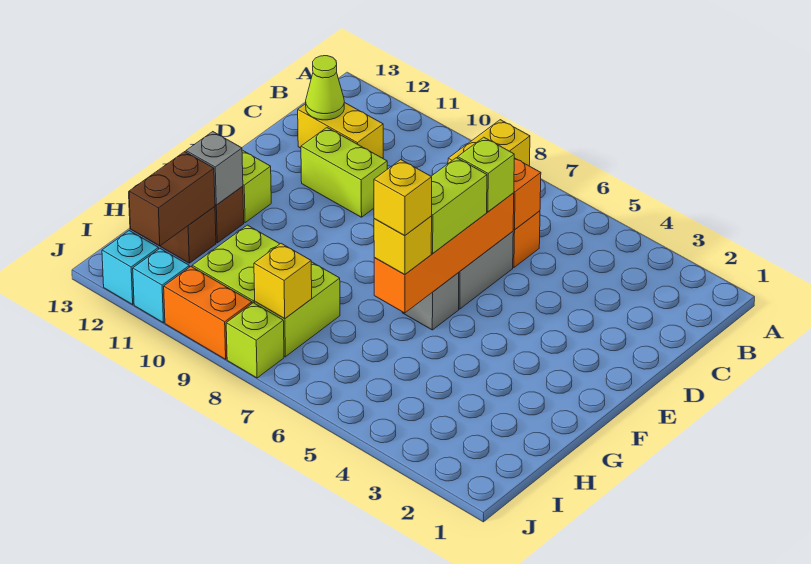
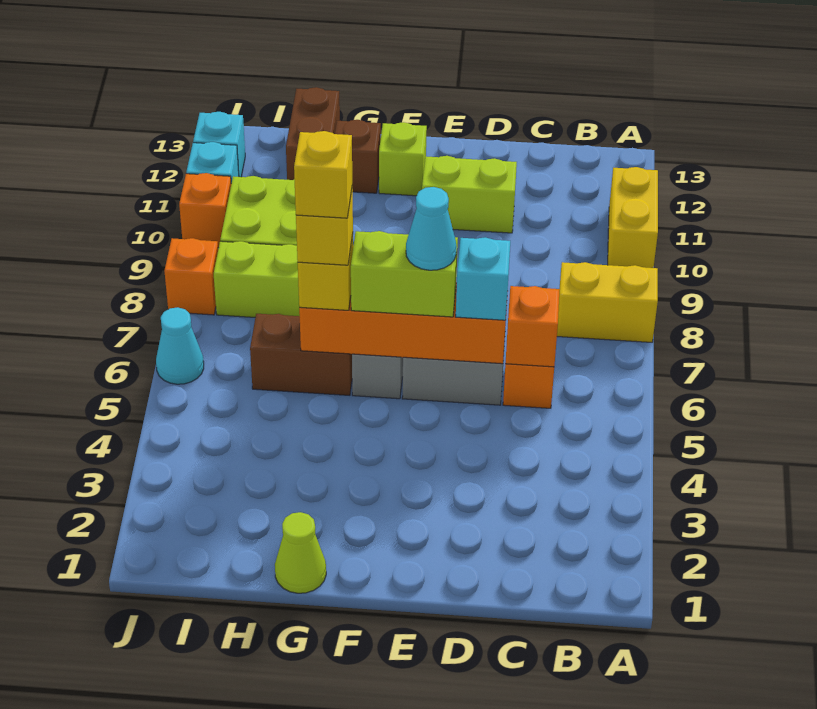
yellow 1x2 brick [298,102,383,158] -> yellow 1x2 brick moved to [608,167,658,268]
lime 1x1 cone [306,56,344,120] -> lime 1x1 cone moved to [275,512,326,593]
lime 1x1 brick [458,137,514,212] -> cyan 1x1 brick [456,237,510,320]
lime 1x2 brick [301,128,387,217] -> lime 1x2 brick turned to [422,156,517,233]
none -> cyan 1x1 cone [406,187,457,270]
grey 1x1 brick [186,132,243,205] -> none
brown 1x2 brick [129,152,215,246] -> brown 1x2 brick moved to [250,314,352,395]
yellow 1x1 brick [254,243,312,319] -> yellow 1x1 brick moved to [294,131,352,218]
none -> cyan 1x1 cone [156,307,204,384]
lime 1x1 brick [226,303,284,378] -> orange 1x1 brick [164,238,218,315]
orange 1x2 brick [164,267,252,359] -> orange 1x1 brick [179,173,231,248]

